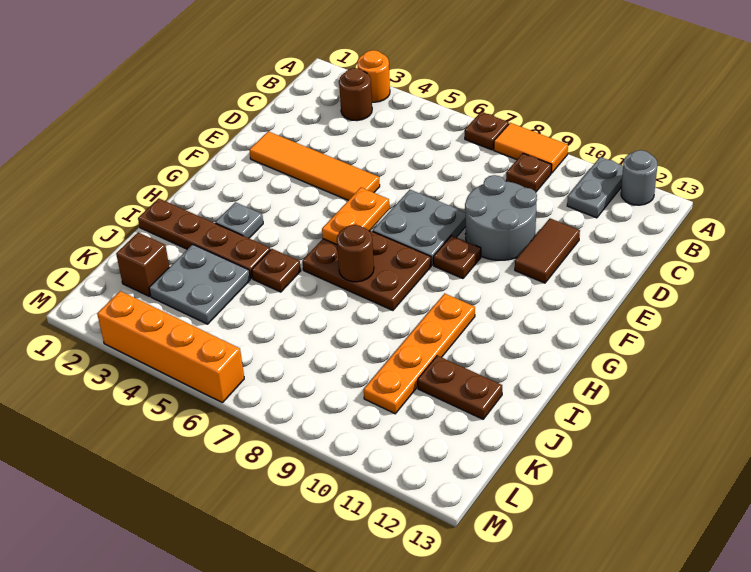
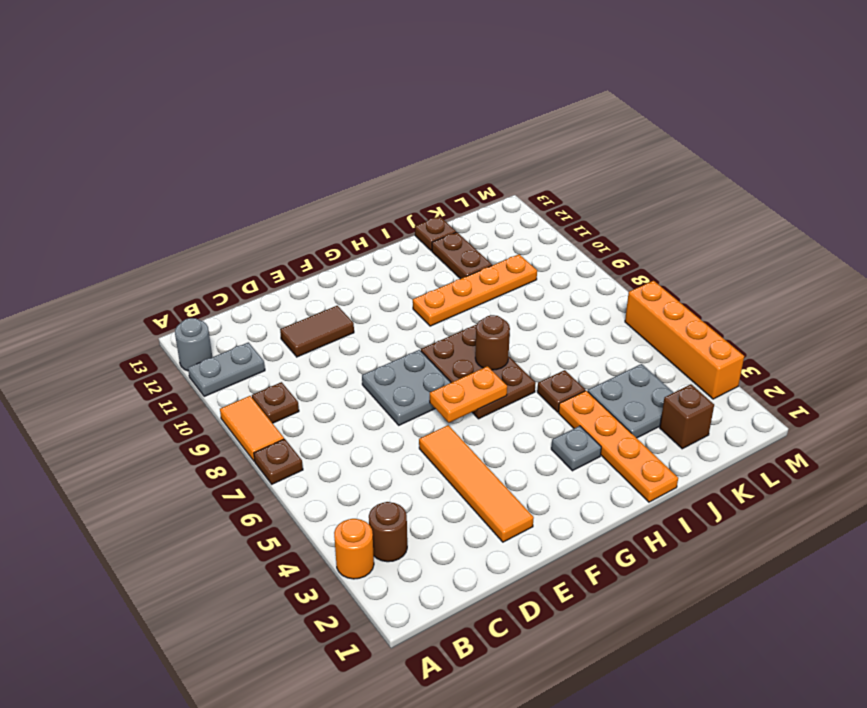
grey 2x2 round brick [465,175,537,260] -> none
brown 1x1 plate [433,236,481,279] -> brown 1x1 plate moved to [415,216,456,251]
brown 1x4 plate [138,198,271,278] -> orange 1x4 plate [559,391,678,502]

